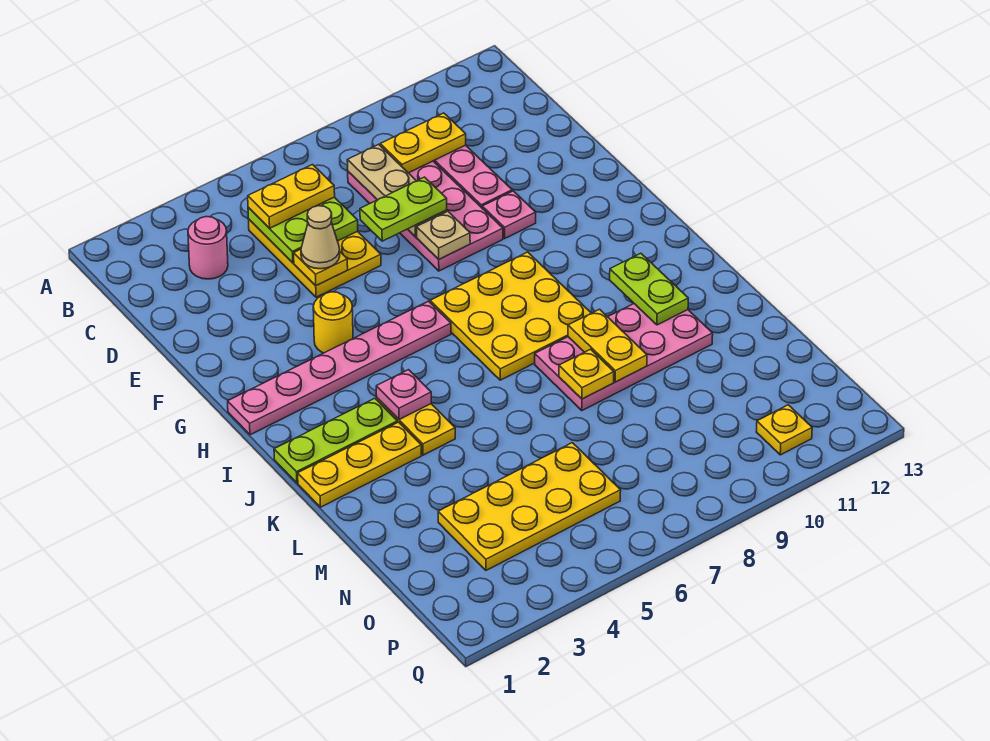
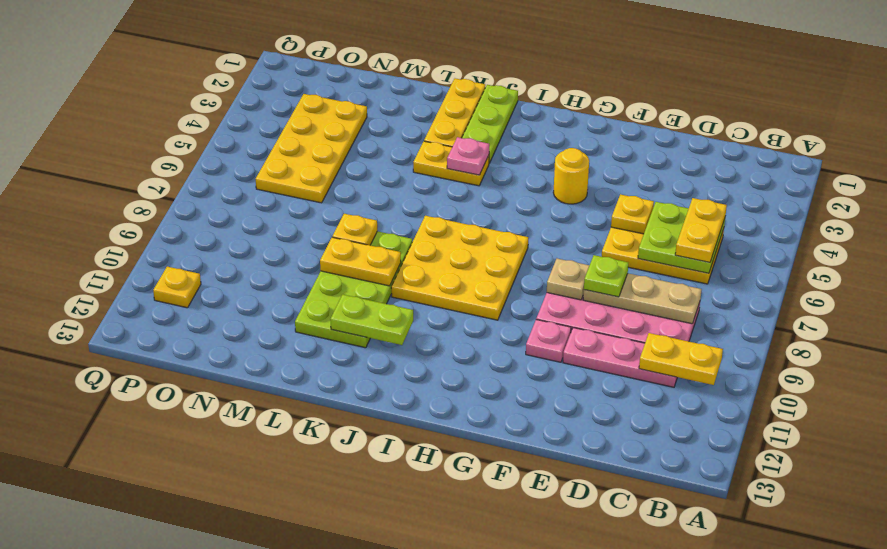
pink 1x1 round brick [188,217,228,279] -> none
yellow 1x2 plate [380,113,466,173] -> yellow 1x2 plate turned to [639,333,723,385]
tan 1x1 cone [301,206,340,269] -> none
lime 1x2 plate [360,177,447,241] -> lime 1x1 plate [584,255,628,297]
pink 1x6 plate [228,301,451,435] -> none
pink 2x4 plate [535,304,713,410] -> lime 2x4 plate [295,231,412,348]

